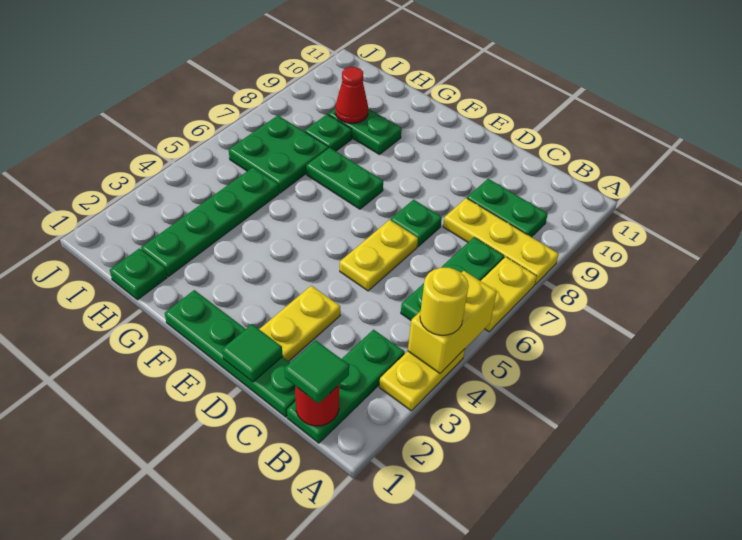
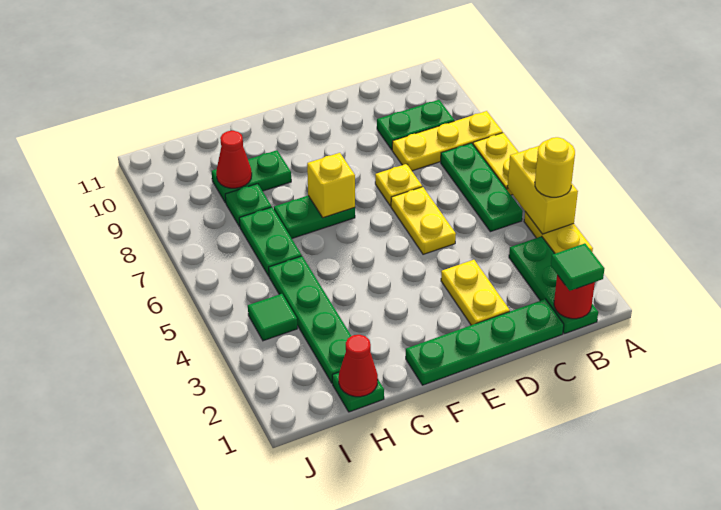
green 1x1 tile [222,324,282,382] -> green 1x1 tile moved to [248,294,297,341]
green 1x1 plate [391,200,442,247] -> yellow 1x1 plate [375,164,422,206]
none -> yellow 1x1 brick [307,153,355,218]
none -> red 1x1 cone [339,335,378,397]
green 2x2 plate [229,115,328,193] -> green 1x2 plate [239,207,302,276]

